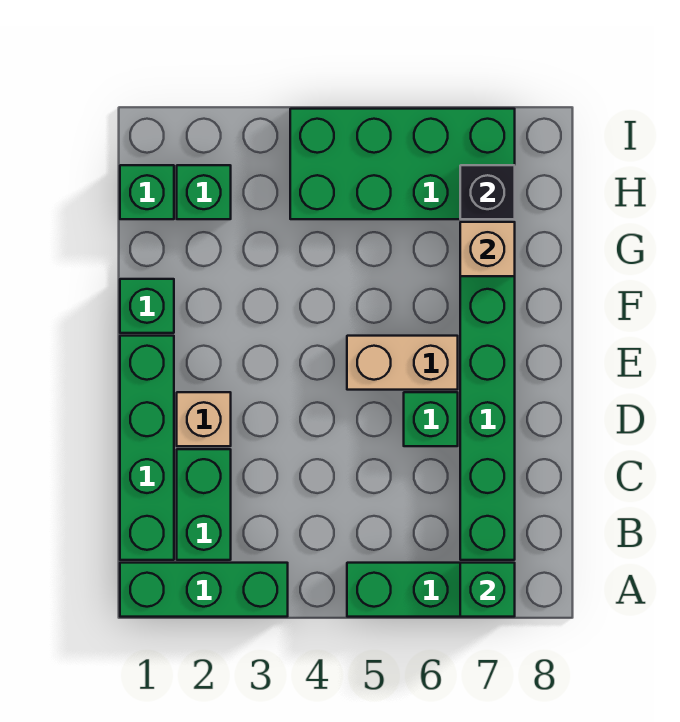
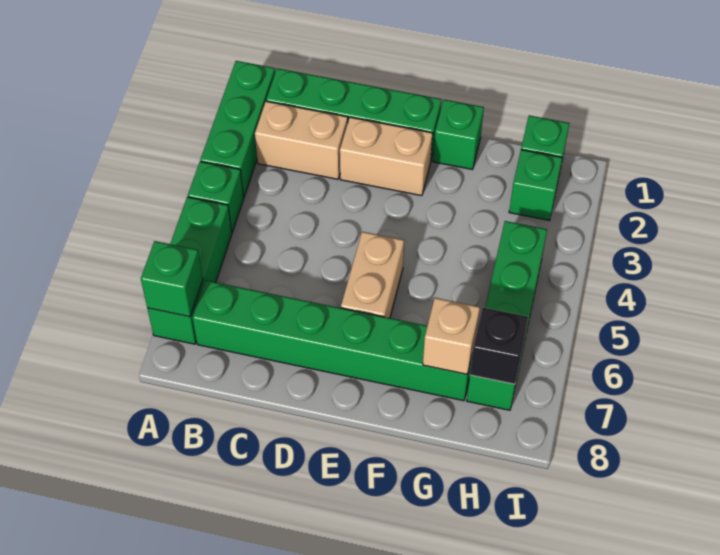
green 1x2 brick [177,449,231,560] -> tan 1x2 brick [255,101,348,179]
tan 1x1 brick [177,392,231,446] -> tan 1x2 brick [340,117,433,196]
green 1x1 brick [404,392,458,446] -> green 1x1 brick moved to [188,161,244,232]
green 2x4 brick [290,109,515,219] -> green 1x4 brick [467,221,547,410]

